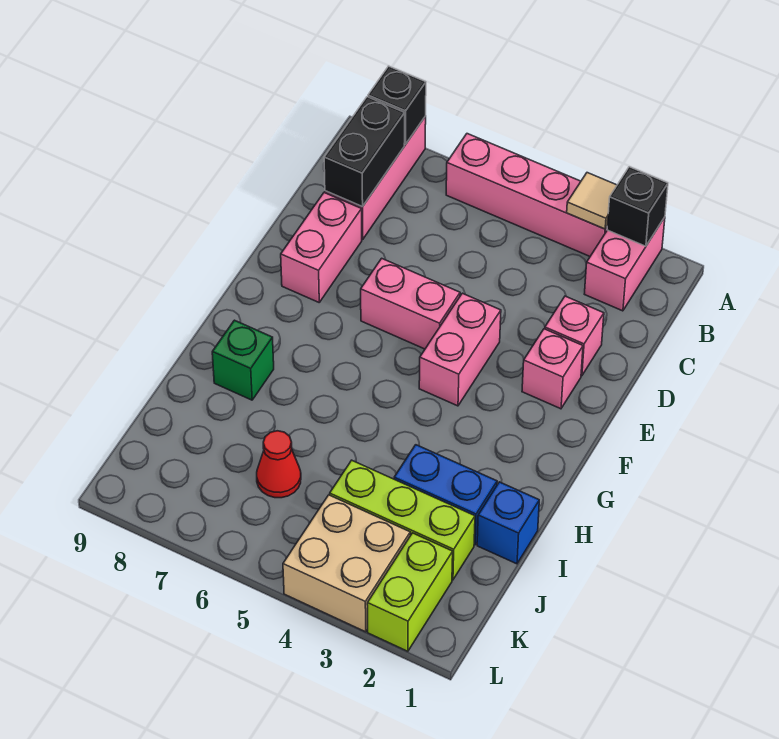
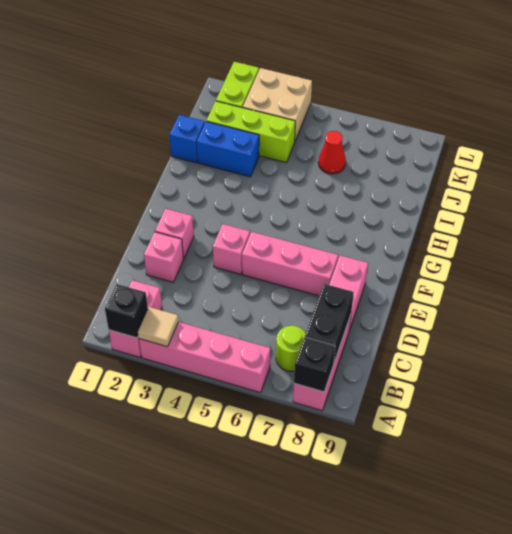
none -> lime 1x1 round brick [276,326,306,371]
pink 1x2 brick [419,293,501,406] -> pink 1x1 brick [213,224,250,274]
pink 1x2 brick [361,258,460,349] -> pink 1x3 brick [242,232,338,296]
green 1x1 brick [212,320,274,400] -> none

